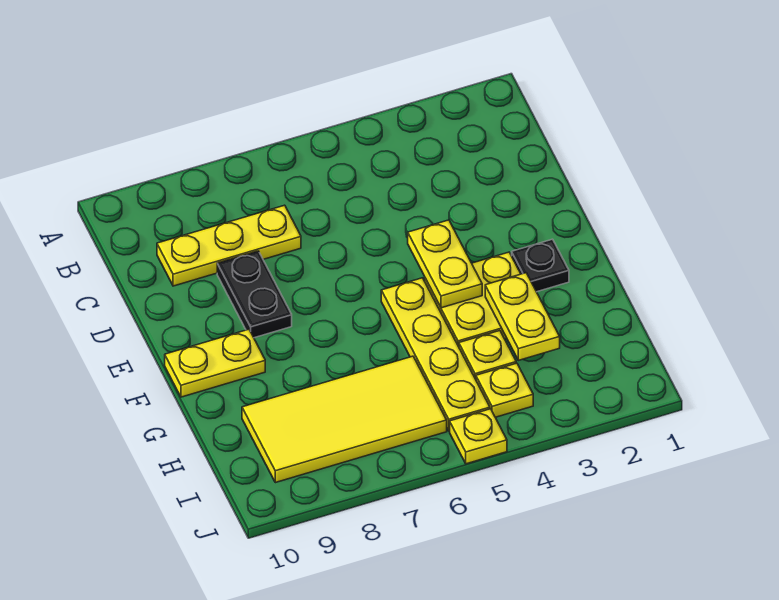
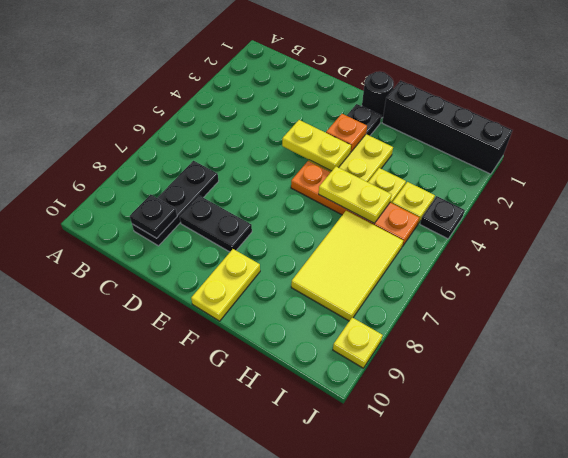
yellow 1x3 plate [157,205,301,286] -> black 1x3 plate [132,161,218,246]
none -> black 1x1 plate [130,195,177,238]
none -> black 1x1 round brick [362,71,394,118]
none -> orange 1x1 plate [326,114,367,152]
yellow 1x4 plate [381,278,490,431] -> orange 1x4 plate [291,161,420,246]
none -> black 1x4 brick [382,81,512,174]
yellow 1x2 plate [485,273,560,360] -> yellow 1x2 plate moved to [319,167,392,223]
yellow 2x4 tile [242,356,447,483] -> yellow 2x3 tile [291,211,403,321]
none -> black 1x1 plate [420,196,465,239]
yellow 1x1 plate [450,409,507,464] -> yellow 1x1 plate moved to [333,318,383,368]

